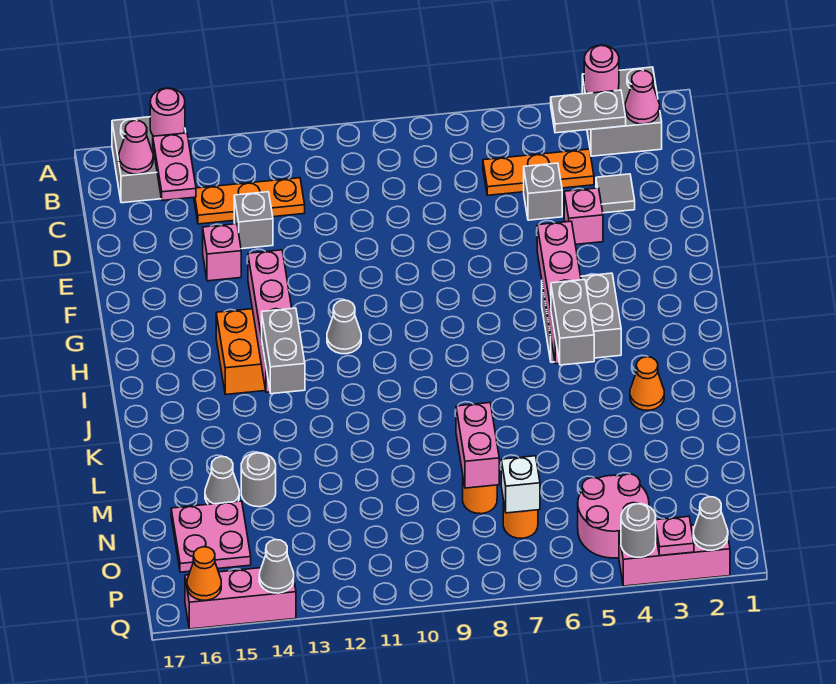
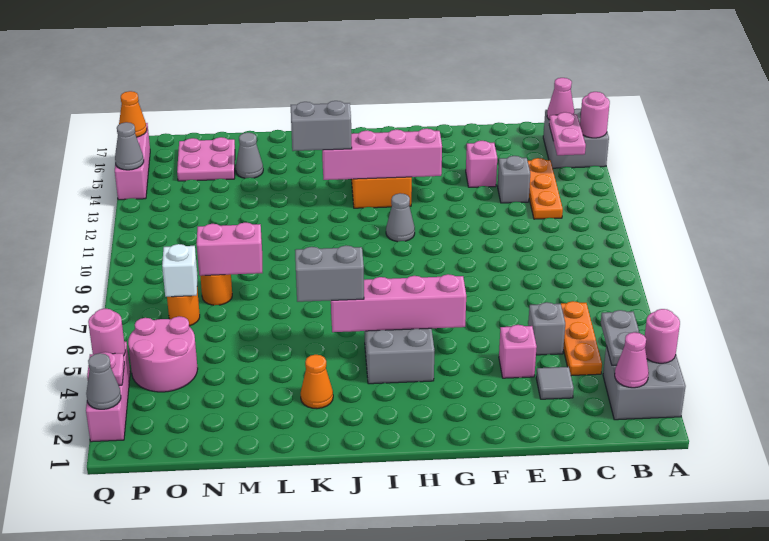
pink 1x2 plate [153,133,196,201] -> pink 1x2 plate turned to [549,112,586,155]
grey 1x1 round brick [241,453,276,507] -> none
grey 1x1 round brick [621,504,656,557] -> pink 1x1 round brick [88,309,125,356]

